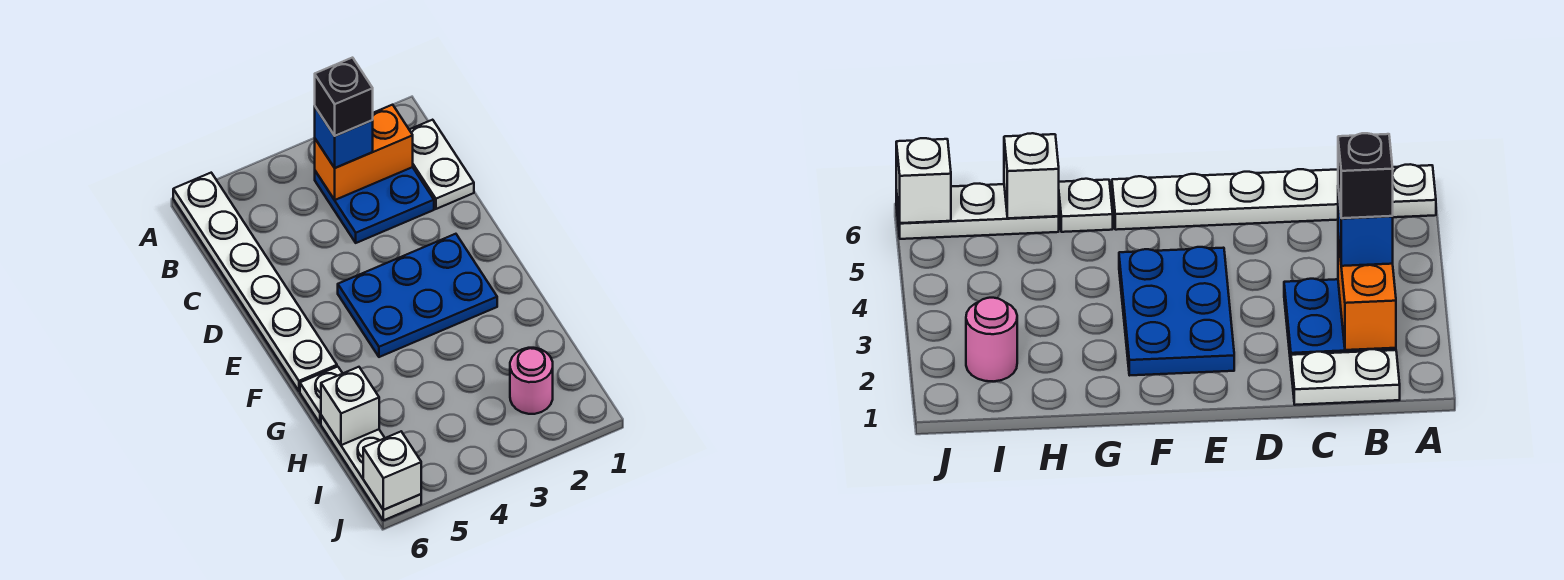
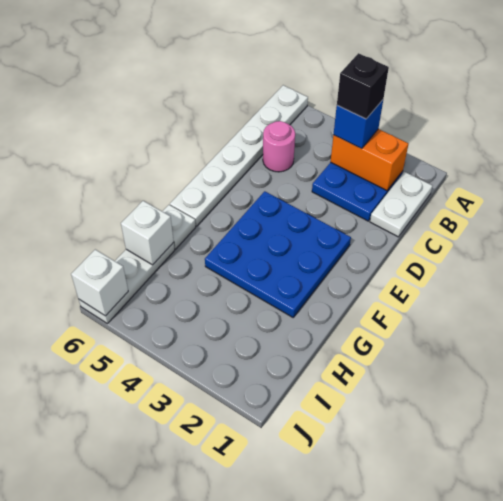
blue 2x3 plate [338,234,497,357] -> blue 3x3 plate [205,191,351,317]
pink 1x1 round brick [510,348,553,414] -> pink 1x1 round brick moved to [263,121,295,172]

